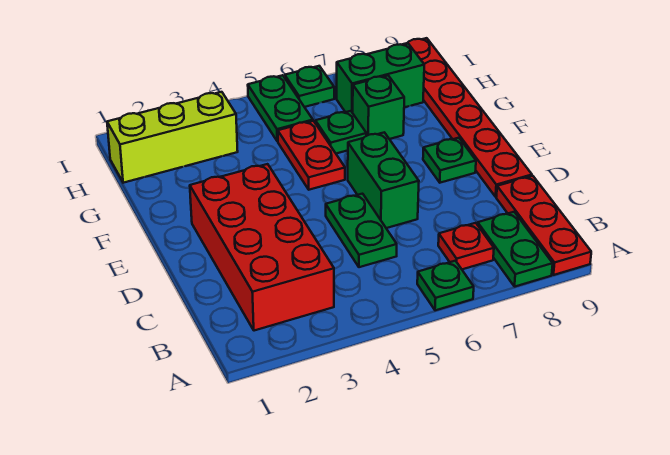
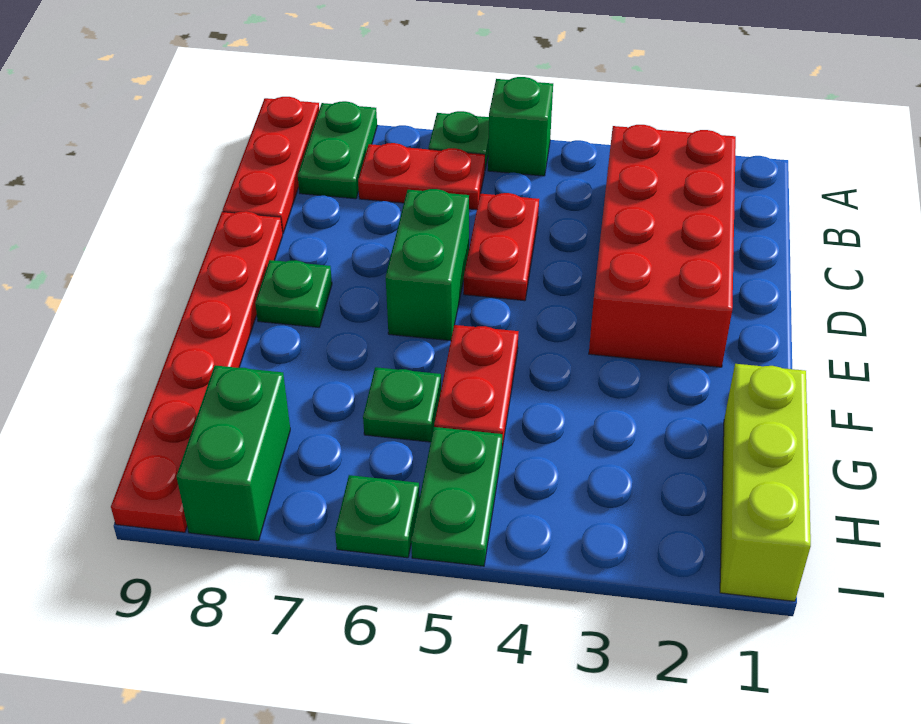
red 1x1 plate [438,223,494,269] -> red 1x2 plate [358,143,485,210]
green 1x2 plate [326,194,397,267] -> red 1x2 plate [464,193,539,301]
green 1x1 brick [353,76,404,139] -> green 1x1 brick moved to [488,77,553,176]
lime 1x3 brick [107,92,238,183] -> lime 1x3 brick turned to [720,364,811,601]
green 1x2 brick [337,44,424,113] -> green 1x2 brick turned to [176,365,290,541]

